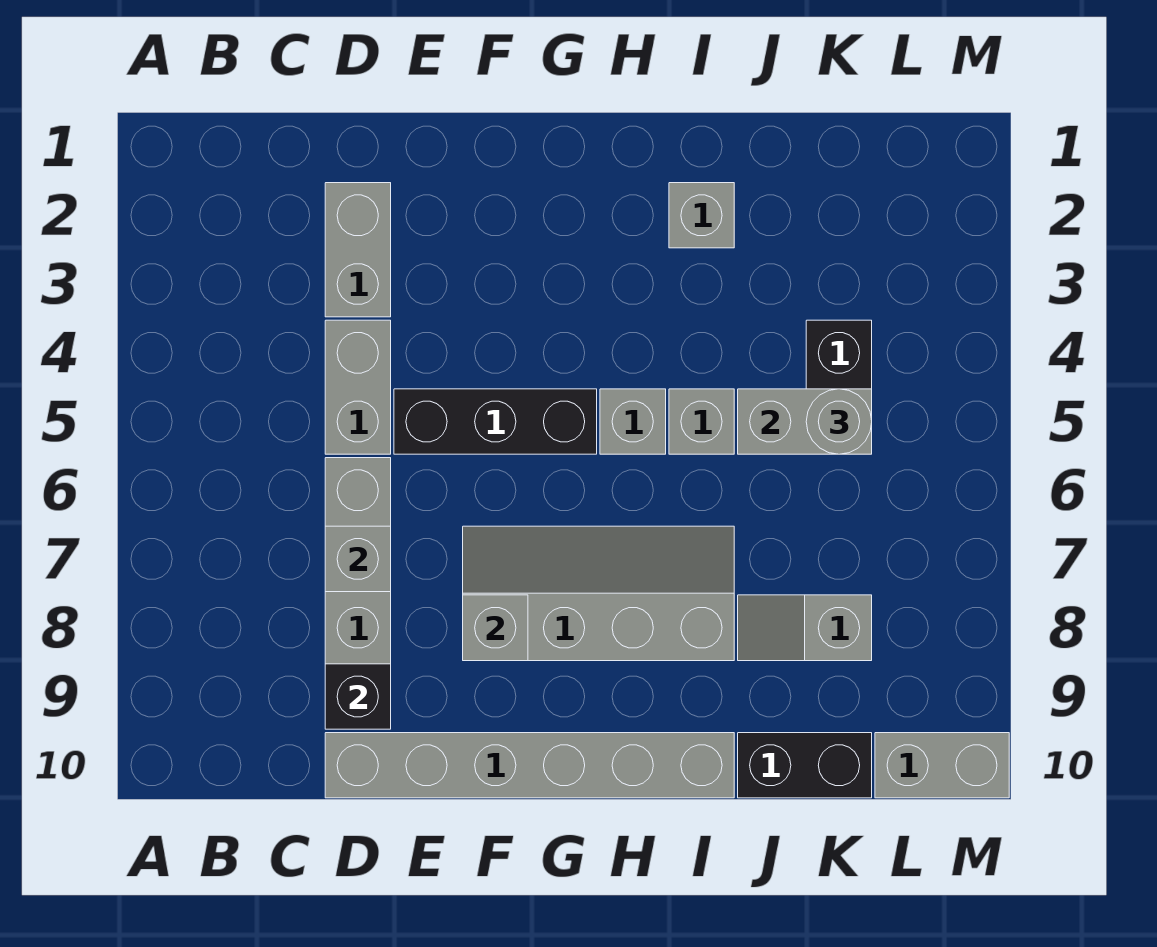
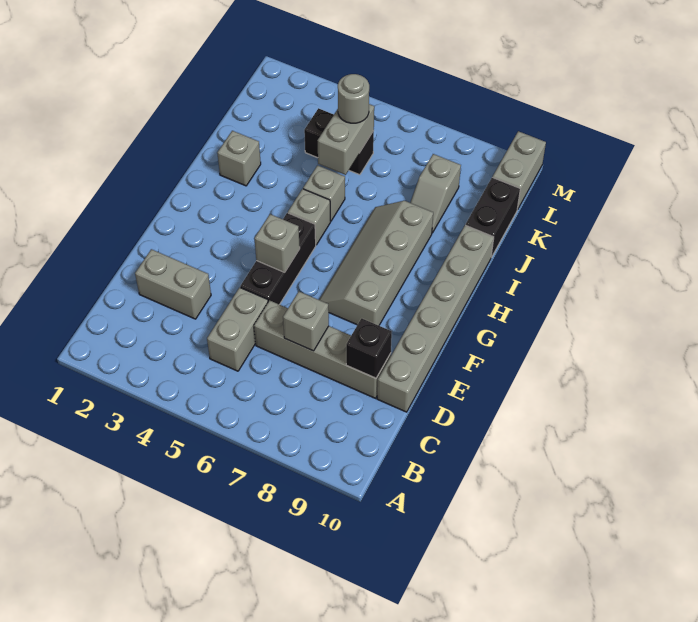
grey 1x2 brick [325,320,391,454] -> grey 1x2 brick turned to [207,287,268,371]
grey 1x1 brick [463,595,528,661] -> grey 1x1 brick moved to [254,214,300,272]

